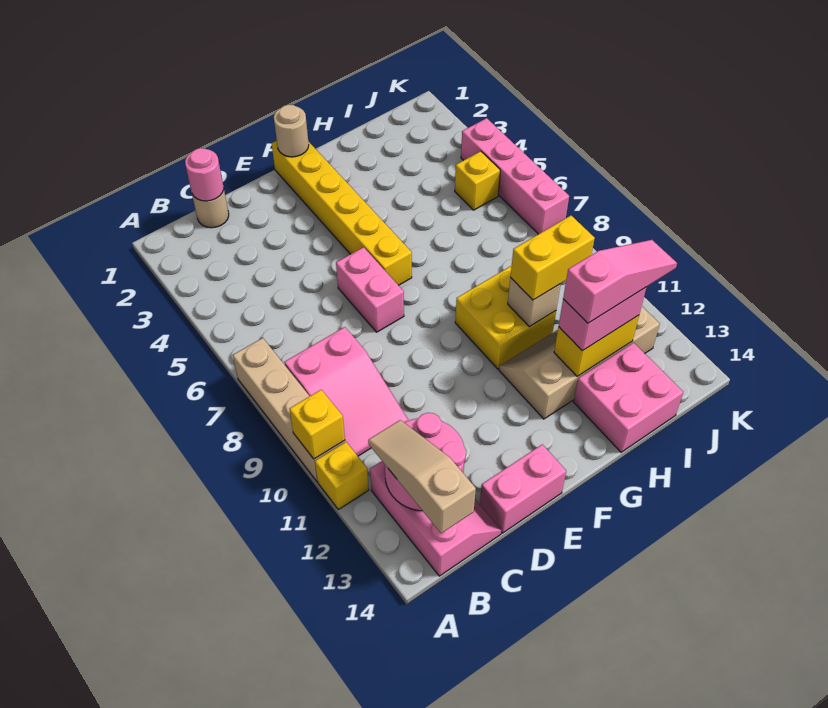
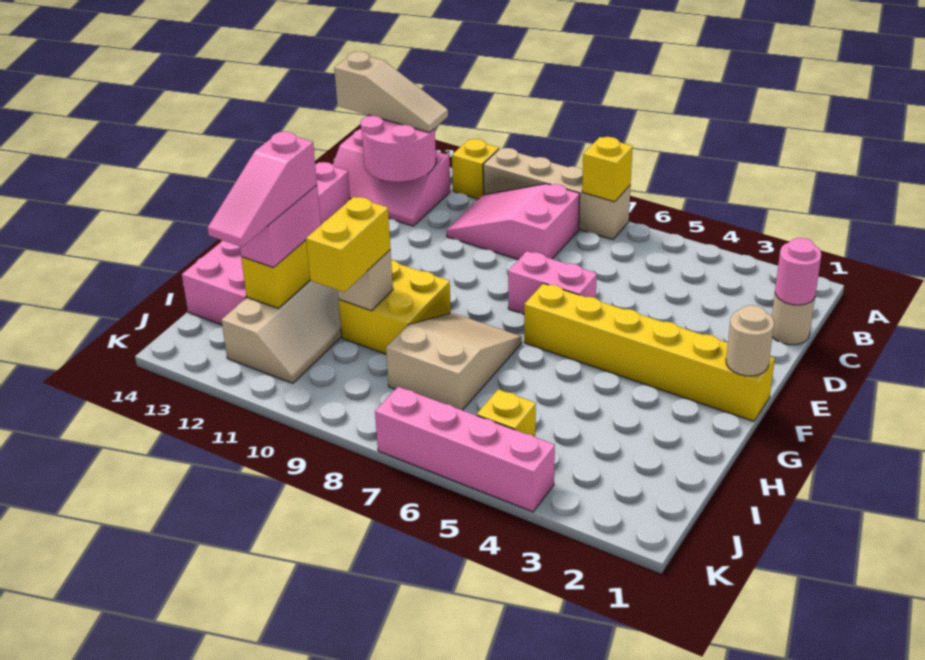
yellow 1x1 brick [289,390,345,459] -> yellow 1x1 brick moved to [582,137,633,202]
none -> tan 2x3 slope [386,313,522,410]

